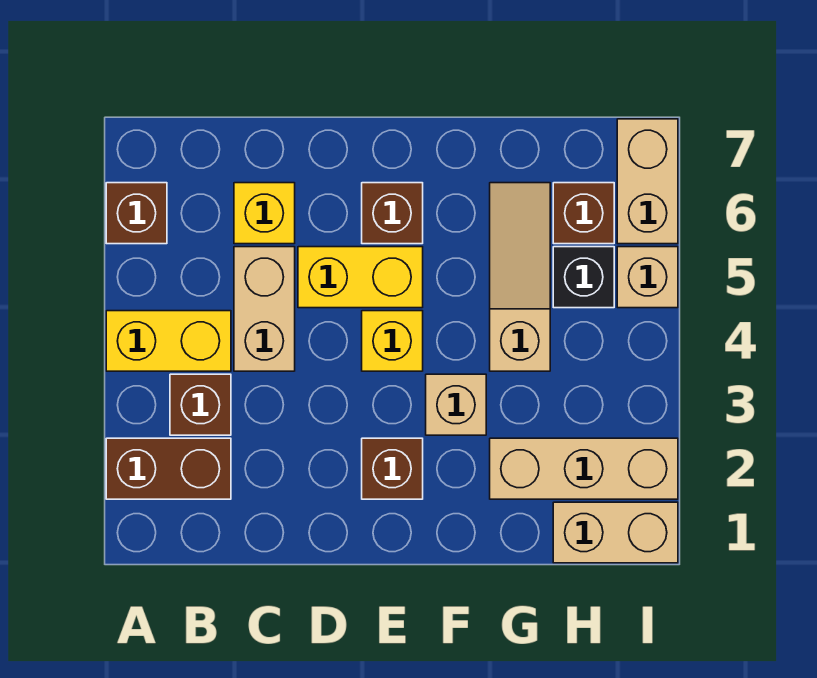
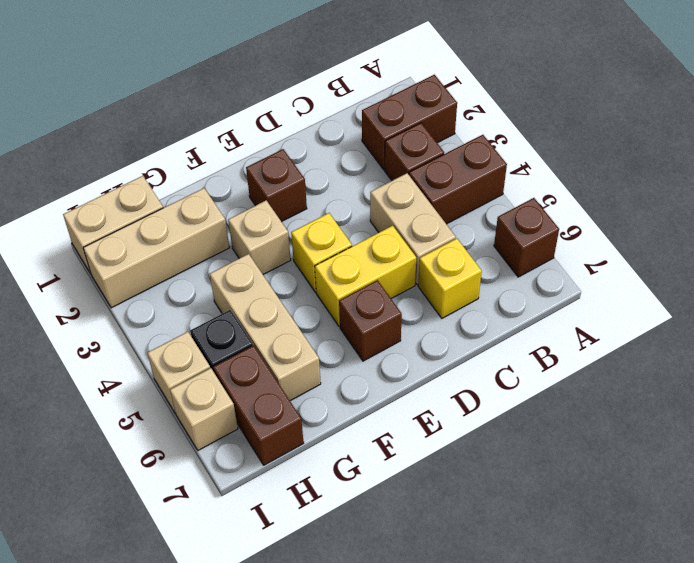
yellow 1x2 brick [106,311,231,371] -> brown 1x2 brick [409,135,507,224]
tan 1x3 slope [490,183,550,371] -> tan 1x3 brick [210,254,321,401]
brown 1x1 brick [553,183,614,244] -> brown 1x2 brick [213,346,304,465]
tan 1x2 brick [617,119,678,244] -> tan 1x1 brick [170,368,238,450]

